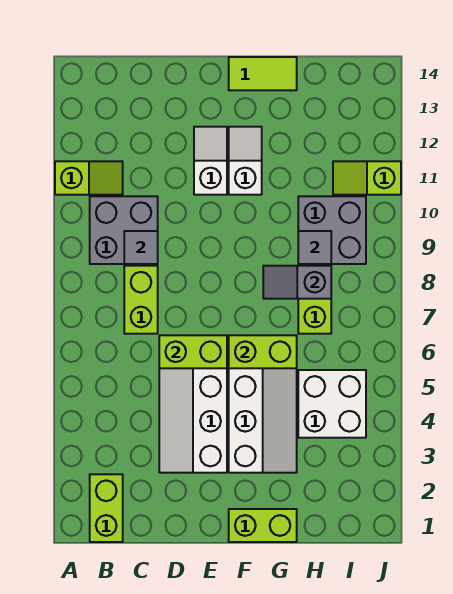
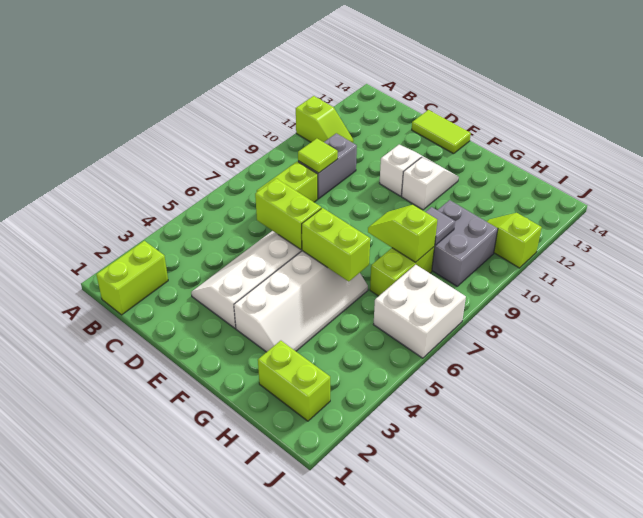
grey 2x2 brick [90,196,158,264] -> grey 1x2 brick [298,133,357,199]
grey 1x1 tile [124,231,158,264] -> lime 1x1 tile [298,139,338,173]
lime 1x2 brick [229,509,297,542] -> lime 1x2 brick moved to [258,341,330,421]
lime 1x2 tile [229,57,297,90] -> lime 1x2 tile moved to [412,110,471,154]
grey 1x2 slope [263,266,331,299] -> lime 1x2 slope [368,205,437,263]
white 2x2 brick [298,370,366,438] -> white 2x2 brick moved to [374,265,466,358]

